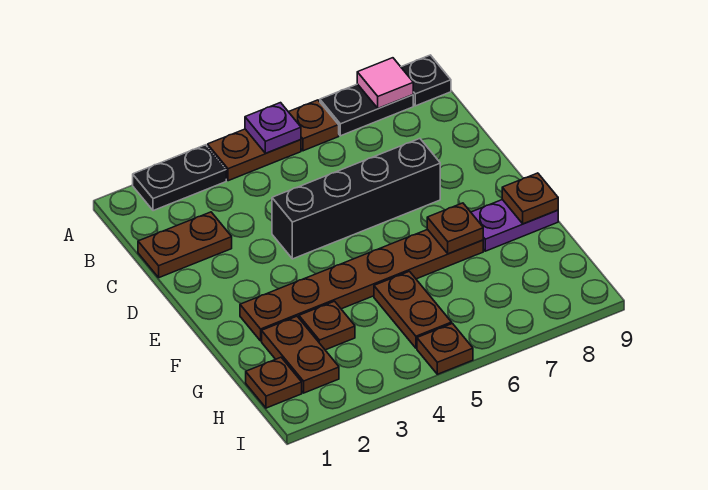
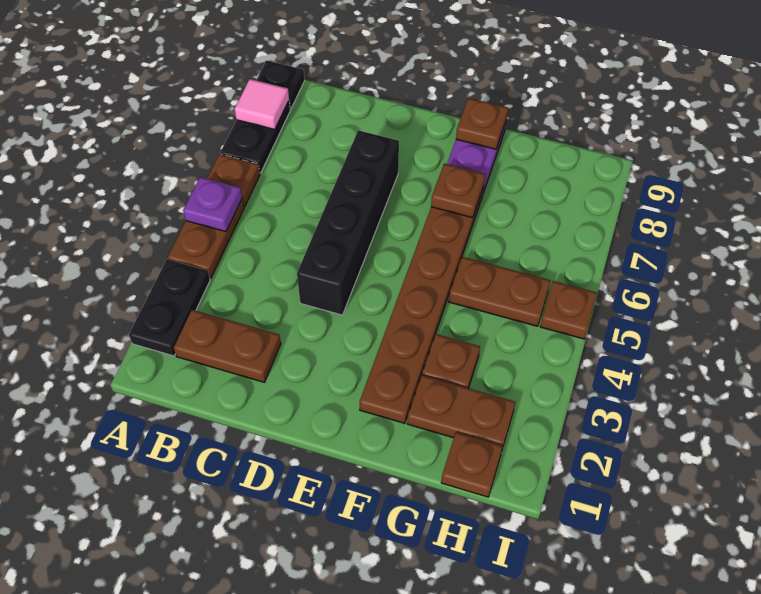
brown 1x2 plate [138,212,232,278] -> brown 1x2 plate turned to [174,310,281,382]

